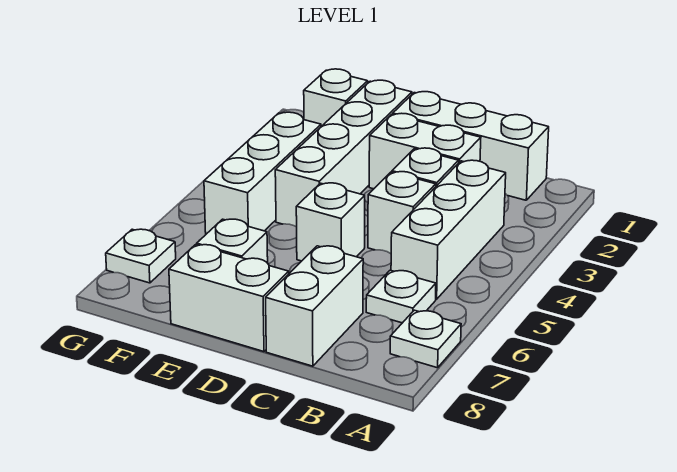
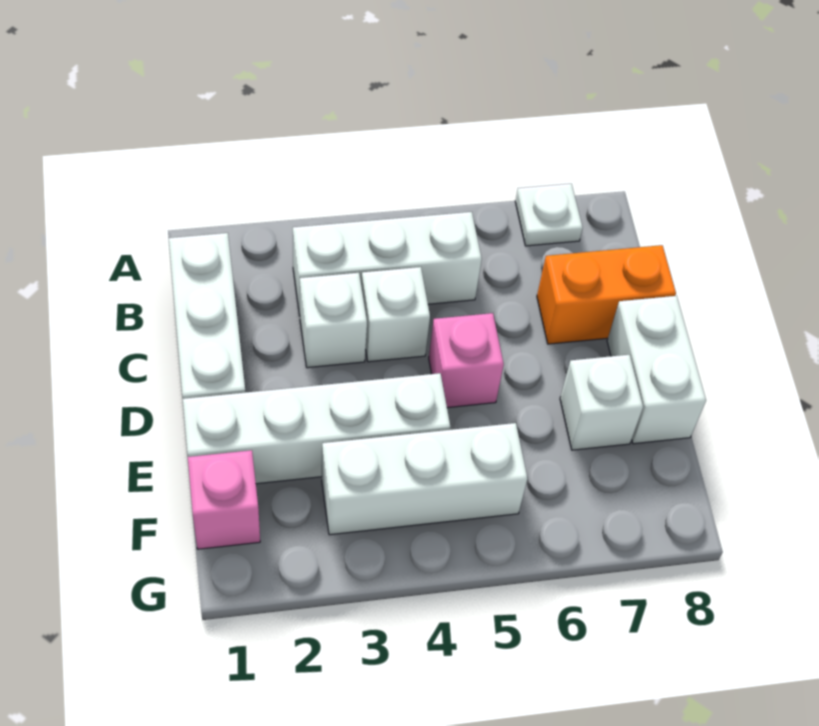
white 1x1 plate [366,270,436,323] -> none
white 1x2 brick [369,113,481,189] -> none
white 1x2 brick [266,246,363,366] -> orange 1x2 brick [537,245,676,344]
white 1x1 brick [296,183,365,261] -> pink 1x1 brick [429,313,504,408]
white 1x1 brick [304,69,368,126] -> pink 1x1 brick [188,450,260,549]
white 1x1 plate [106,229,176,283] -> none

